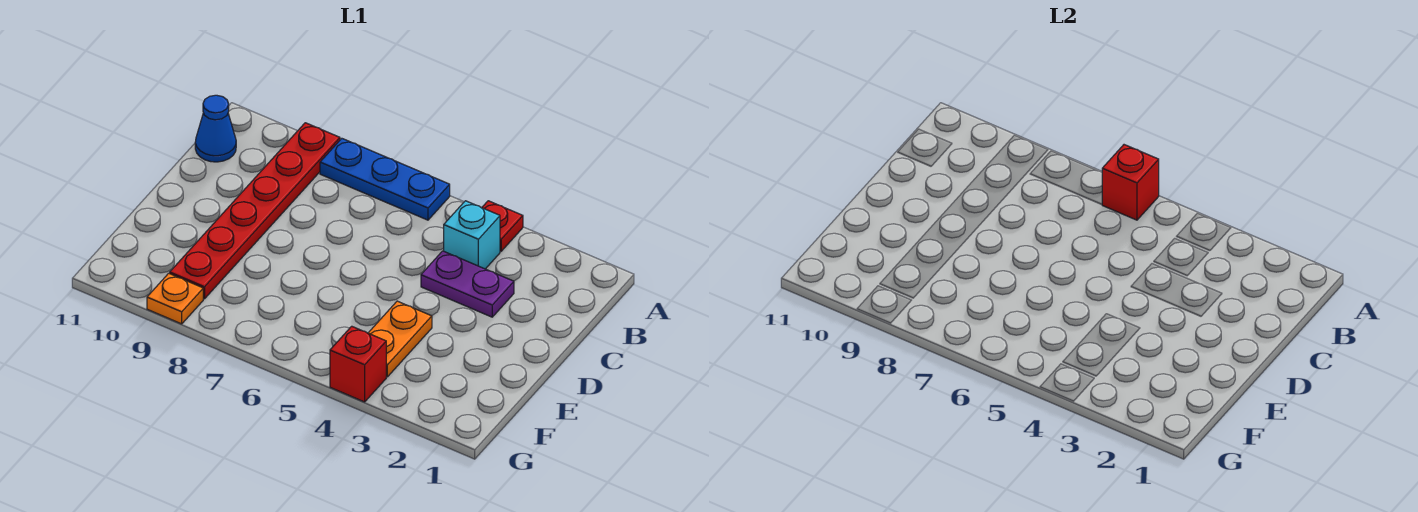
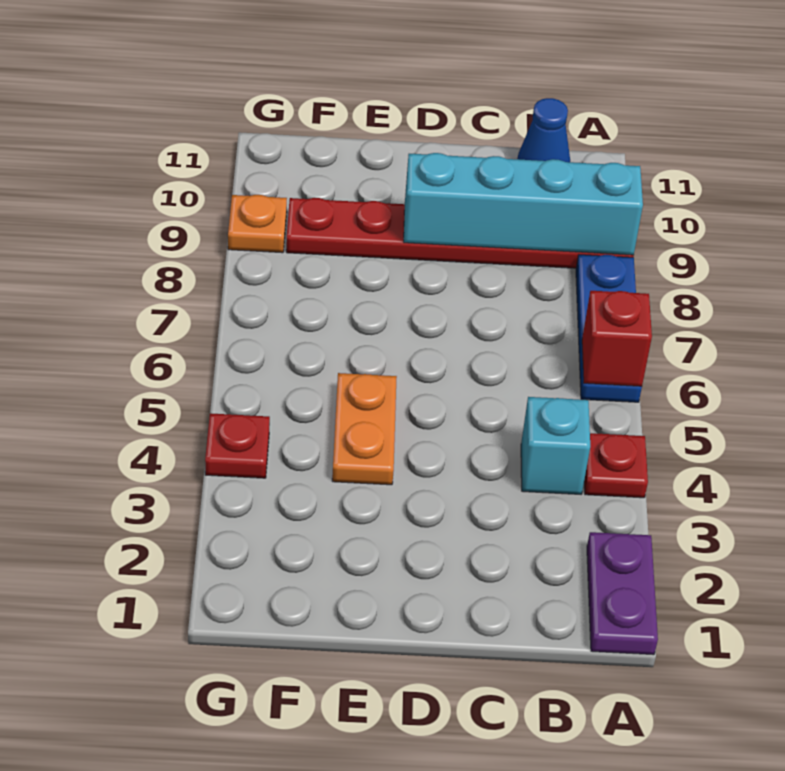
none -> cyan 1x4 brick [404,153,643,255]
purple 1x2 plate [421,251,514,317] -> purple 1x2 plate moved to [587,532,658,655]
orange 1x2 plate [369,301,432,377] -> orange 1x2 plate turned to [332,373,397,485]
red 1x1 brick [330,326,386,402] -> red 1x1 plate [205,413,270,478]

